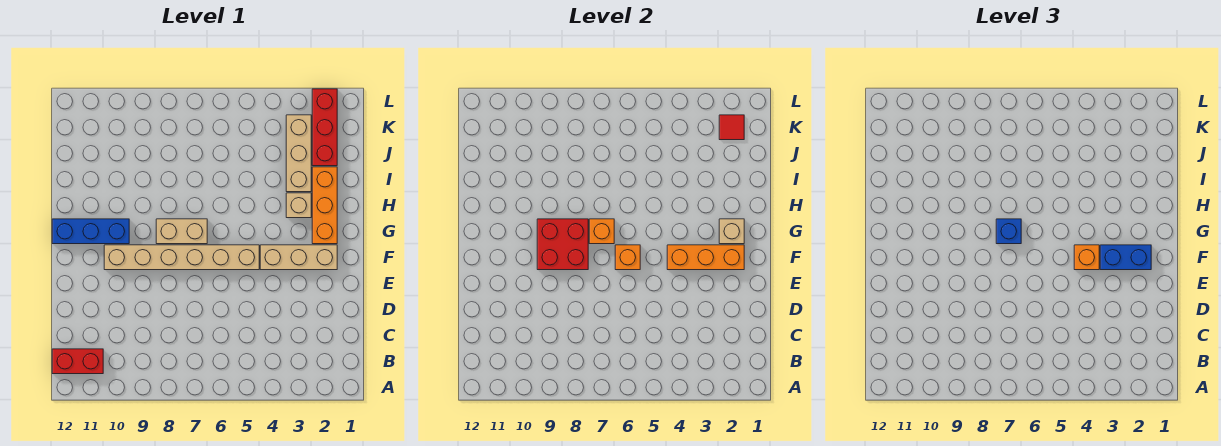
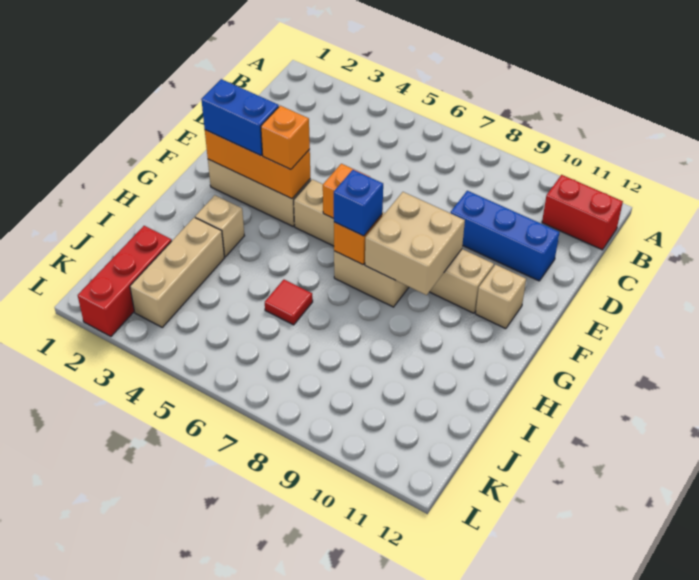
red 2x2 brick [537,219,588,270] -> tan 2x2 brick [365,192,465,295]
orange 1x3 brick [312,167,337,244] -> none
tan 1x1 brick [719,219,744,244] -> tan 1x1 brick moved to [476,265,526,329]
blue 1x3 brick [52,219,129,244] -> blue 1x3 brick moved to [451,191,559,281]
red 1x1 tile [719,115,744,140] -> red 1x1 tile moved to [265,280,313,325]

